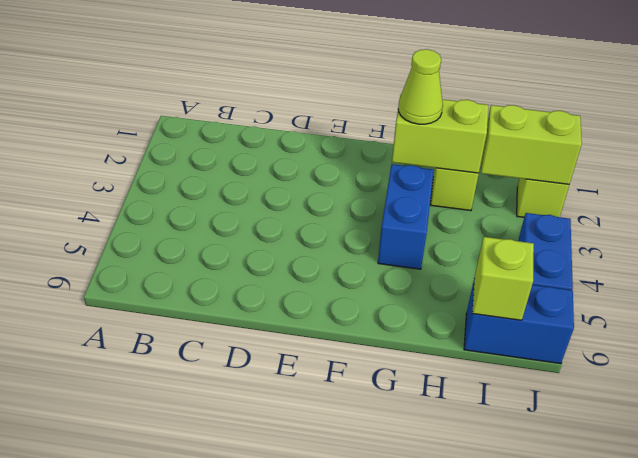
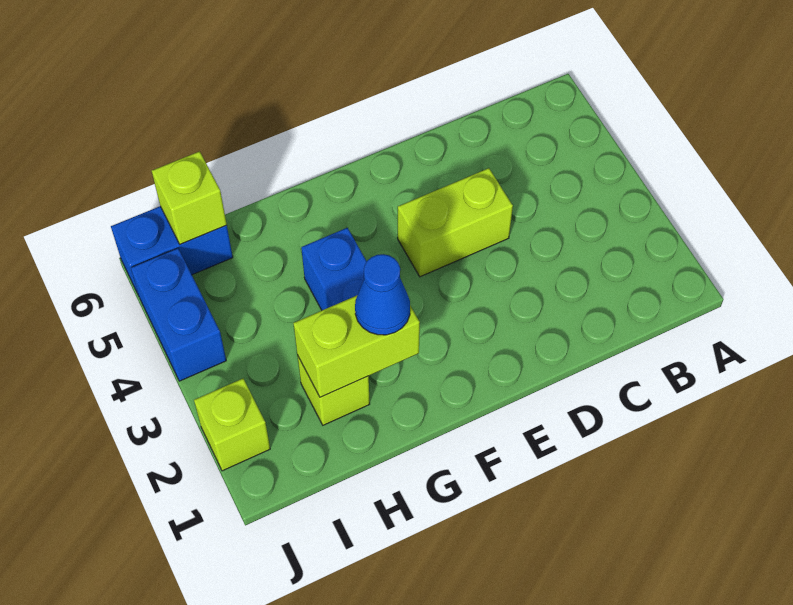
lime 1x1 cone [398,49,443,124] -> blue 1x1 cone [355,254,410,335]
lime 1x2 brick [481,105,582,184] -> lime 1x2 brick moved to [398,168,513,277]

